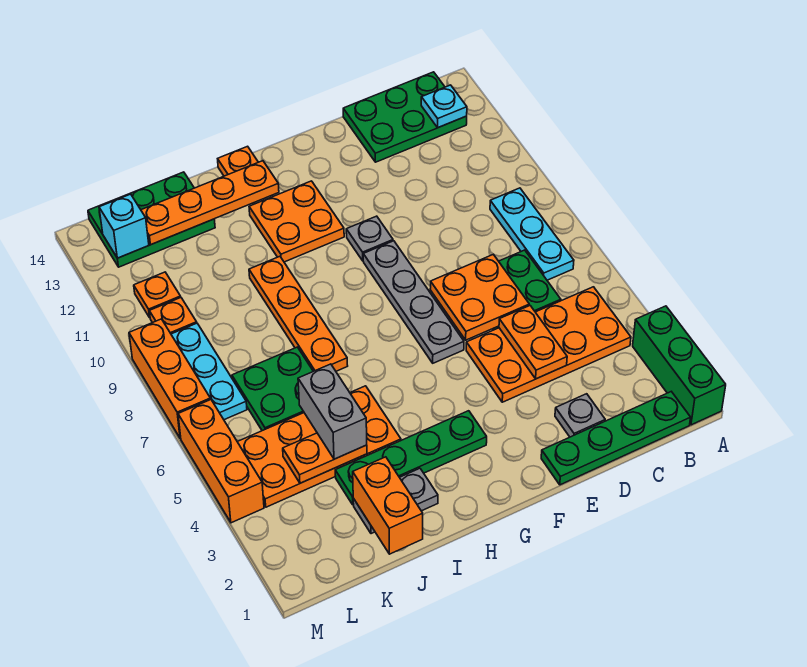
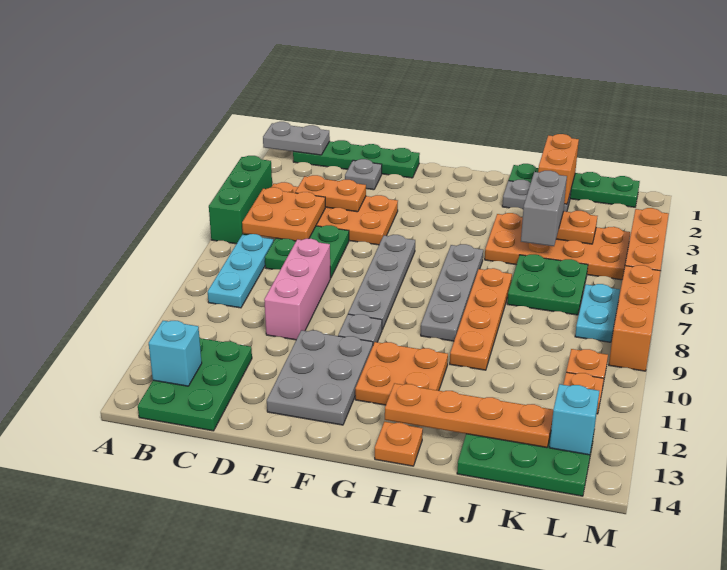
green 1x3 brick [633,306,726,425] -> green 1x3 brick moved to [209,156,272,244]
none -> grey 1x2 plate [263,122,330,155]
green 2x3 plate [343,72,467,162] -> green 2x3 plate turned to [138,337,252,431]
cyan 1x1 plate [421,85,467,128] -> cyan 1x1 brick [149,321,202,386]
orange 1x2 plate [499,306,567,379] -> orange 1x2 plate turned to [295,175,366,212]
orange 2x2 plate [430,254,529,340] -> orange 2x2 plate moved to [242,187,325,241]
none -> pink 1x3 brick [264,239,330,340]
none -> grey 2x3 plate [267,330,373,425]
green 1x4 plate [335,411,487,505] -> green 1x4 plate moved to [509,164,640,207]
none -> grey 1x4 plate [421,244,483,341]
cyan 1x3 plate [171,323,247,420] -> cyan 1x2 plate [575,284,620,342]

